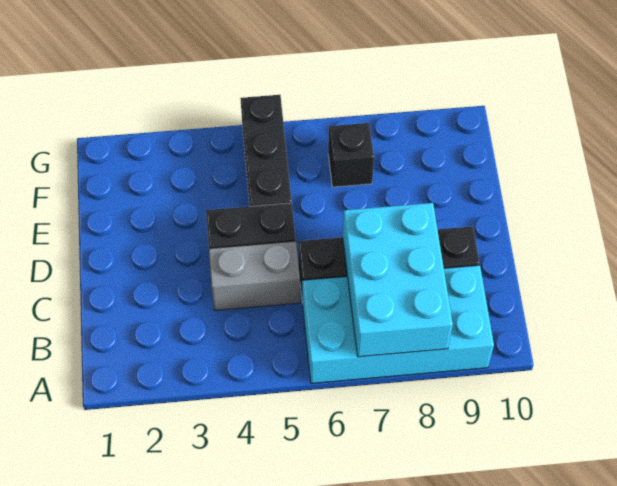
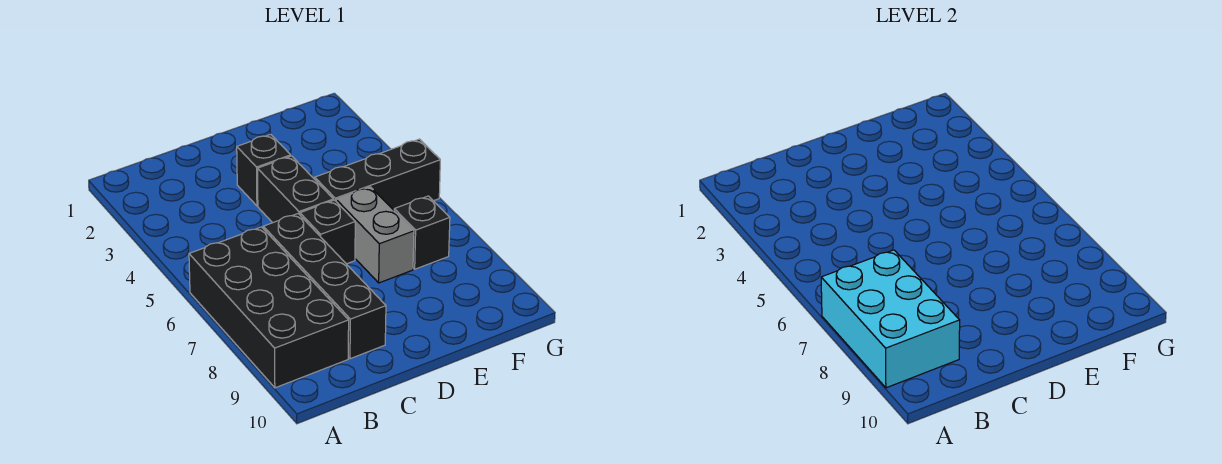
cyan 2x4 brick [302,265,494,383] -> black 2x4 brick [189,227,349,388]
cyan 2x3 brick [343,203,453,357] -> cyan 2x3 brick turned to [821,250,960,388]
grey 1x2 brick [209,241,300,310] -> grey 1x2 brick moved to [336,187,414,283]
none -> black 1x1 brick [237,134,291,206]
none -> black 1x1 brick [300,200,355,264]

